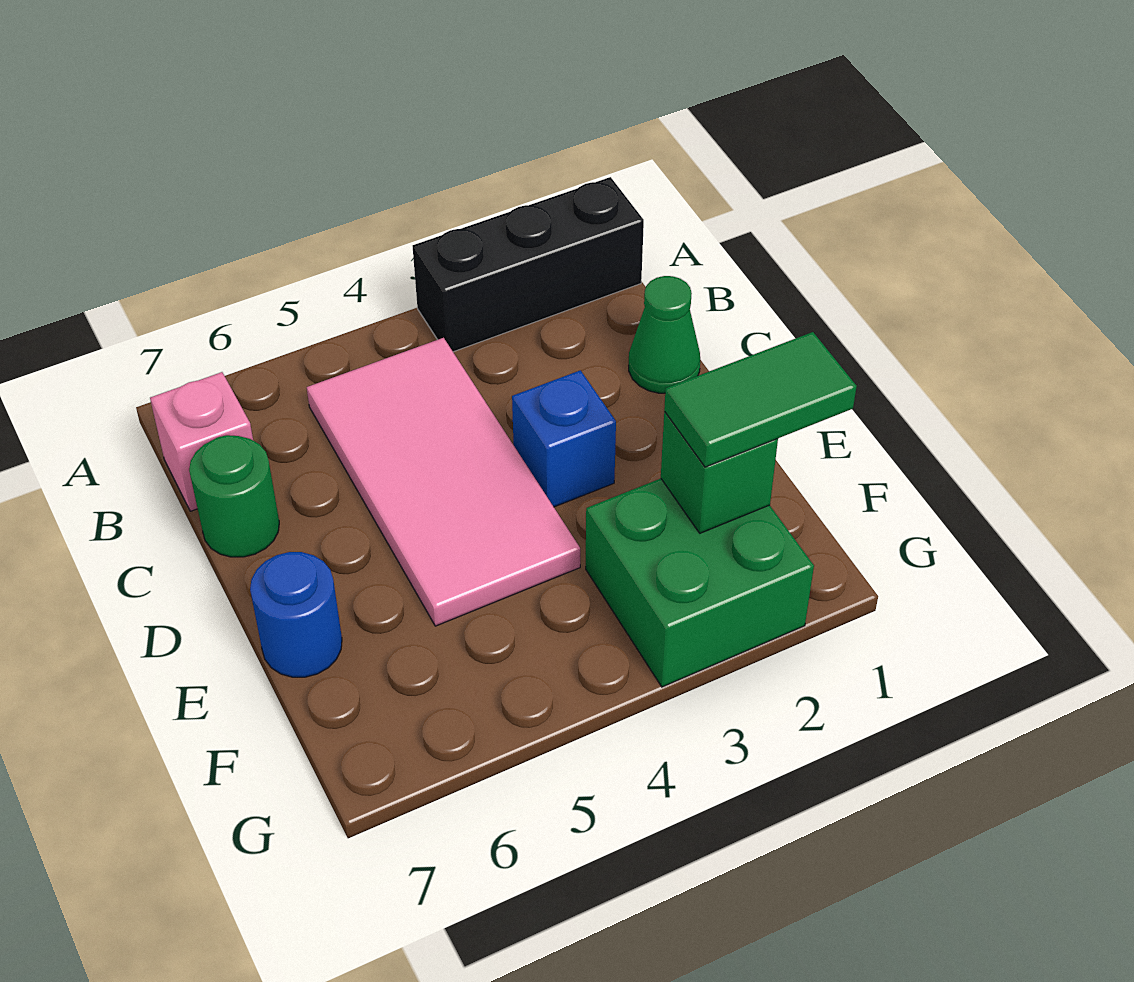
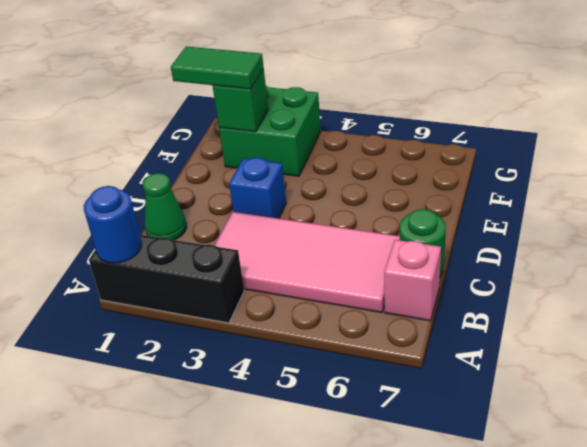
pink 2x4 tile [307,338,580,626] -> pink 2x4 tile turned to [215,212,400,313]
blue 1x1 round brick [250,552,342,677] -> blue 1x1 round brick moved to [84,186,142,263]

